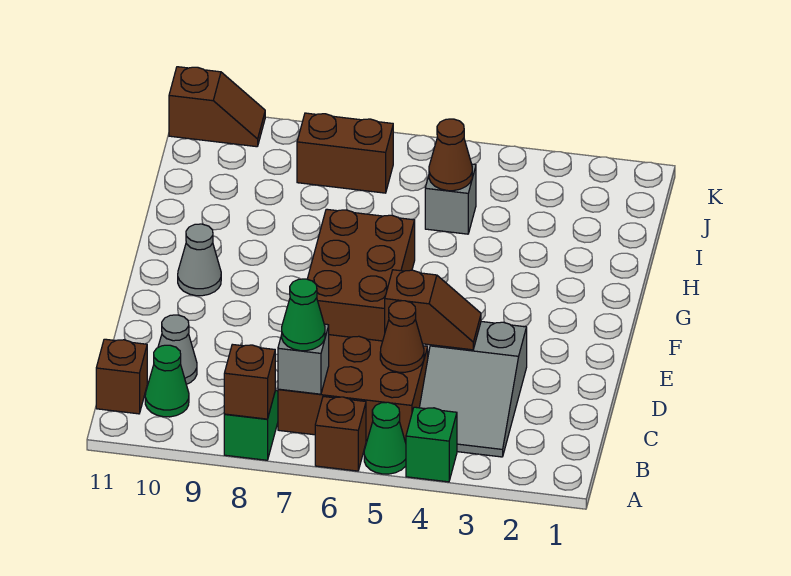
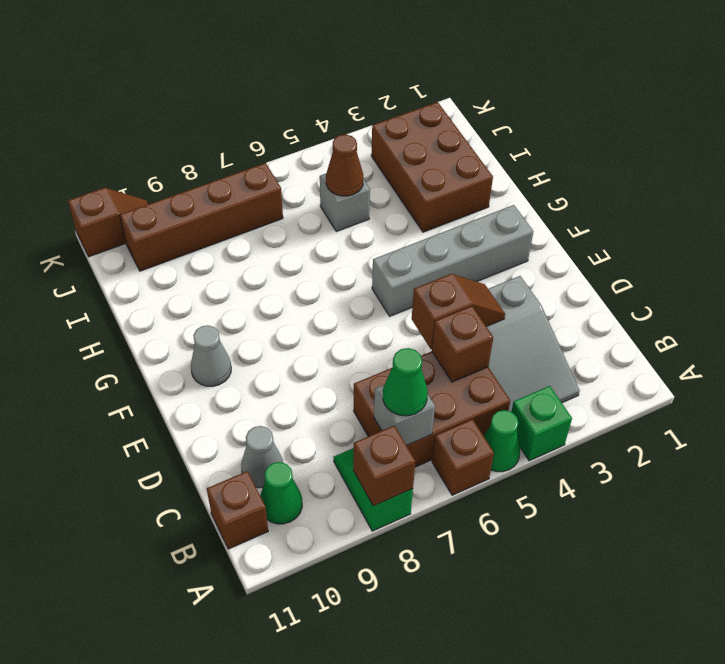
brown 1x1 cone [380,301,424,372] -> brown 1x1 brick [432,306,493,382]
brown 2x3 brick [308,209,415,341] -> brown 2x3 brick moved to [371,102,493,232]
none -> grey 1x4 brick [372,205,533,316]
brown 1x2 brick [297,113,393,193] -> brown 1x4 brick [120,163,283,271]

